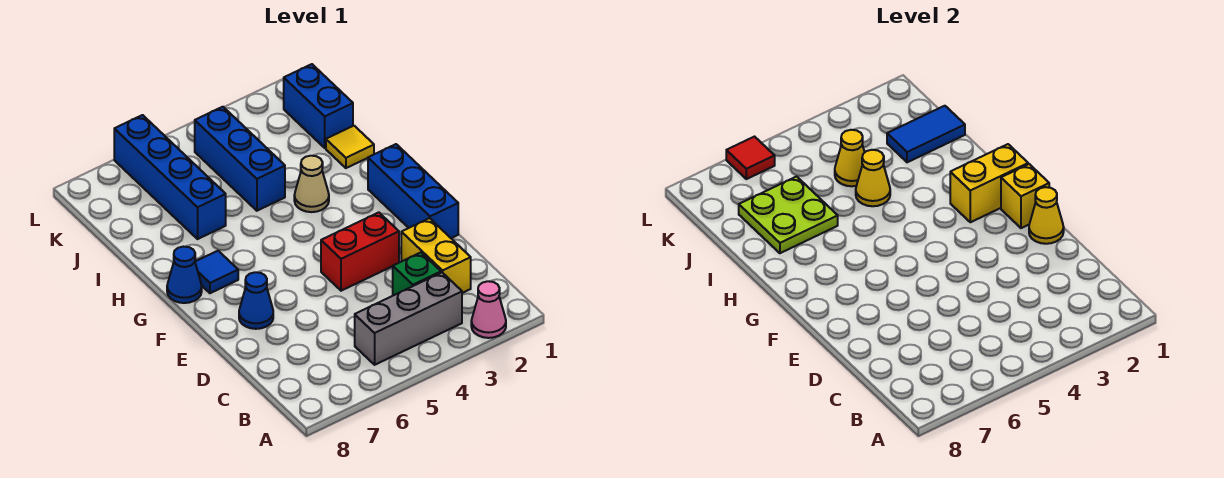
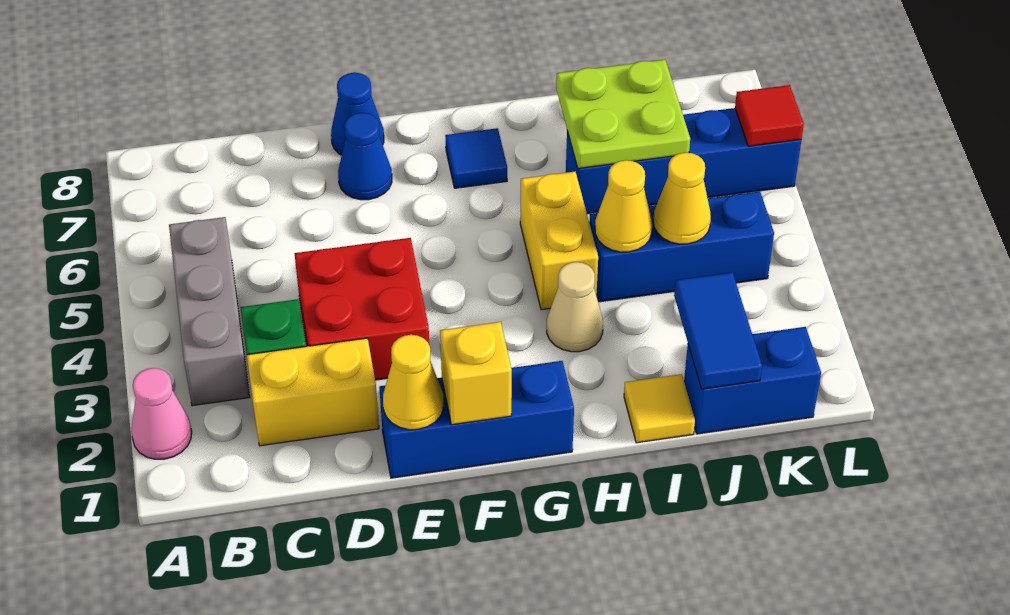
red 1x2 brick [321,212,399,291] -> red 2x2 brick [294,238,429,380]
yellow 1x2 brick [950,144,1028,222] -> yellow 1x2 brick moved to [520,172,598,310]
blue 1x1 cone [167,247,202,303] -> blue 1x1 cone moved to [331,73,384,155]

